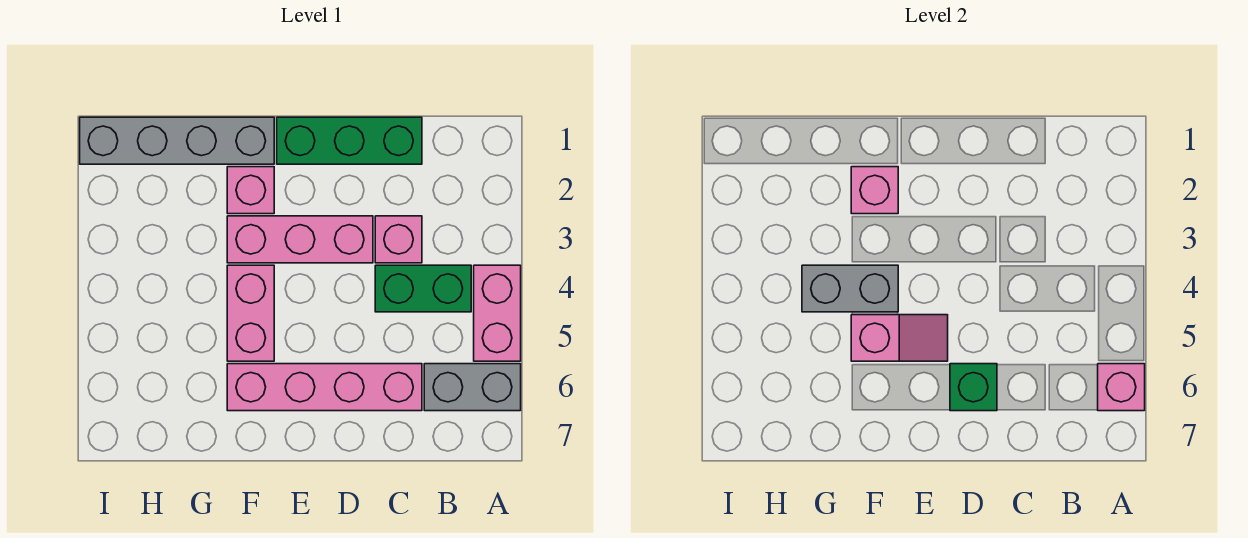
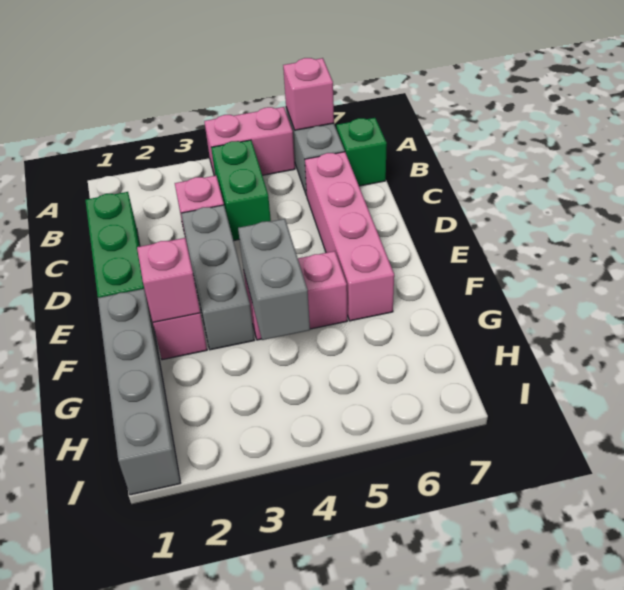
pink 1x3 brick [227,216,373,263] -> grey 1x3 brick [181,205,254,350]
green 1x1 brick [950,364,997,411] -> green 1x1 brick moved to [336,118,387,186]
pink 1x2 slope [851,315,948,361] -> none

